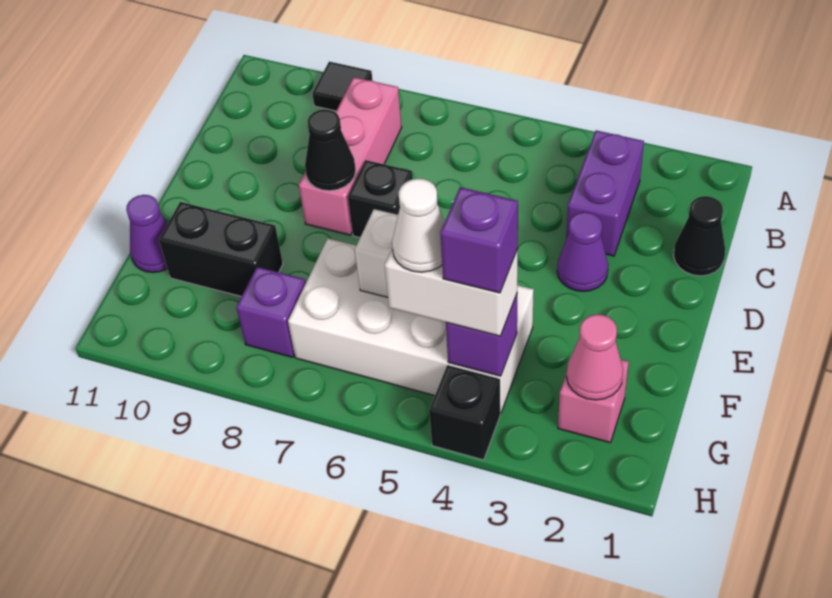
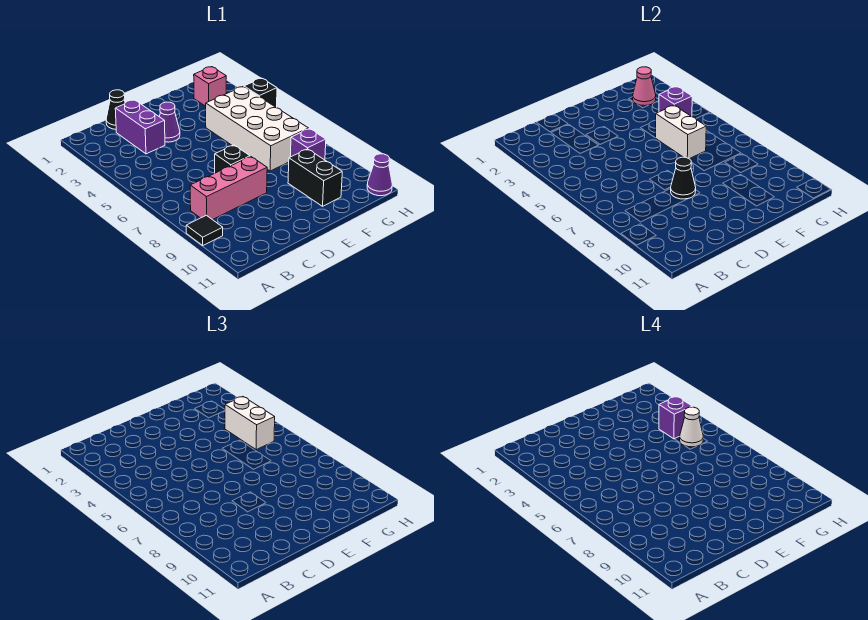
purple 1x2 brick [566,130,644,256] -> purple 1x2 brick turned to [115,100,165,154]
purple 1x1 cone [126,195,168,273] -> purple 1x1 cone moved to [367,154,392,196]

